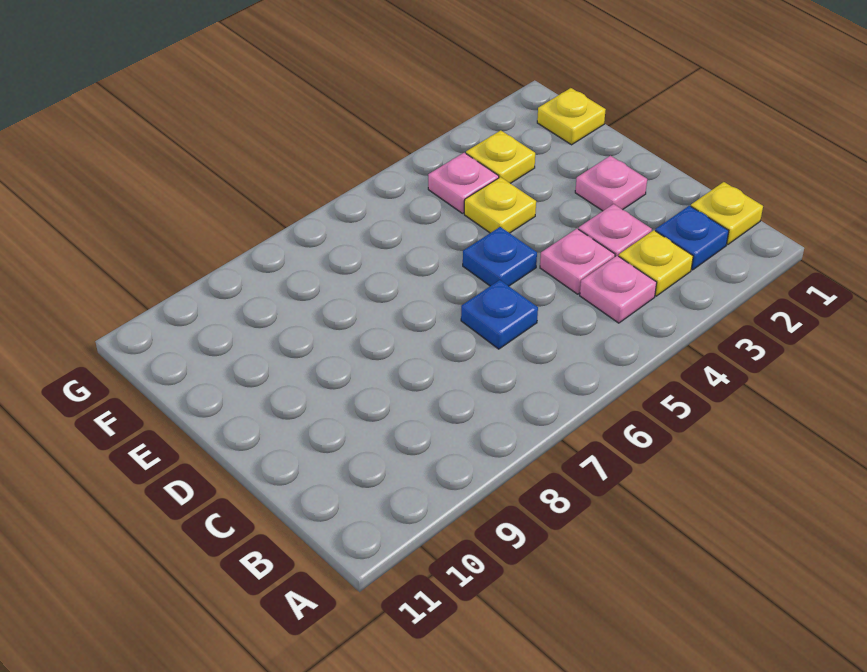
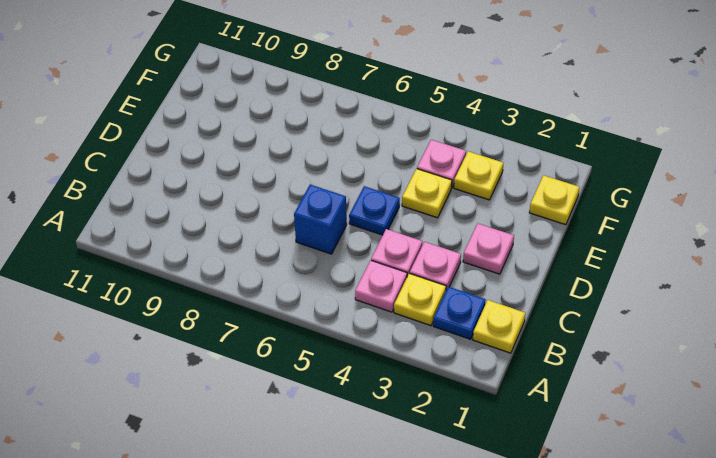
blue 1x1 plate [461,280,538,349] -> blue 1x1 brick [294,185,347,254]

